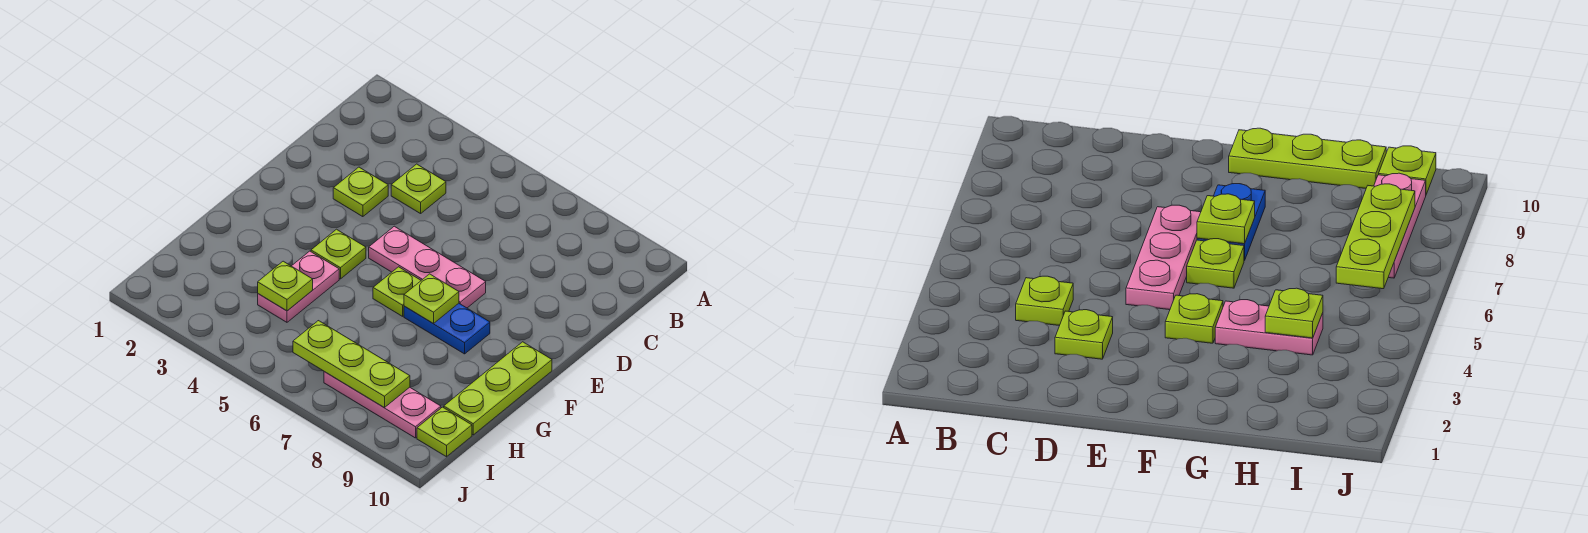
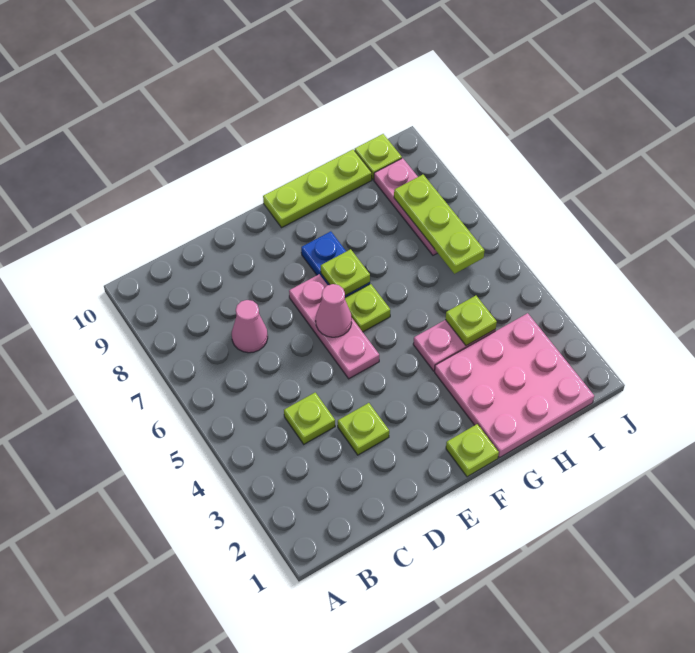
none -> pink 1x1 cone [232,300,268,353]
none -> pink 1x1 cone [316,284,352,337]
lime 1x1 plate [311,229,366,279] -> lime 1x1 plate moved to [446,424,499,477]
none -> pink 3x3 plate [435,313,594,458]

